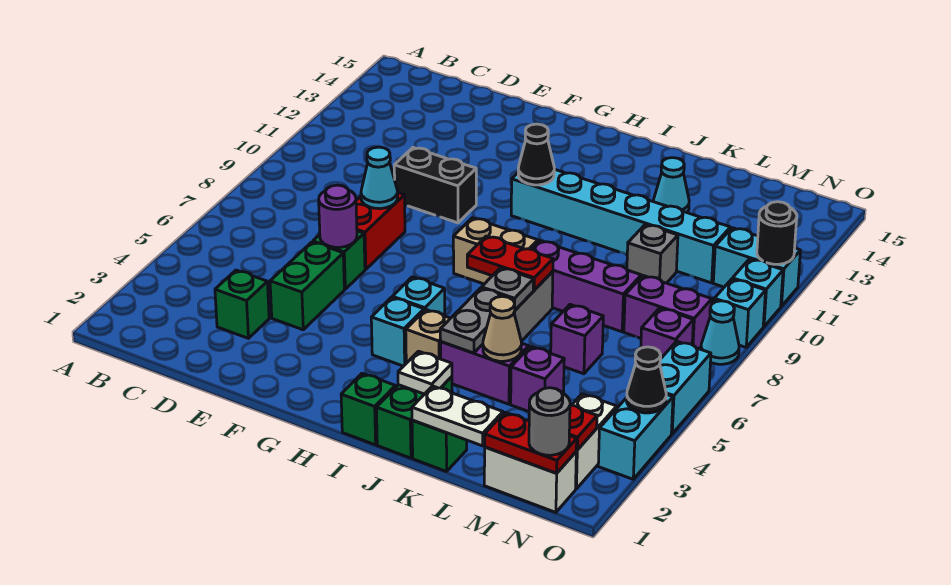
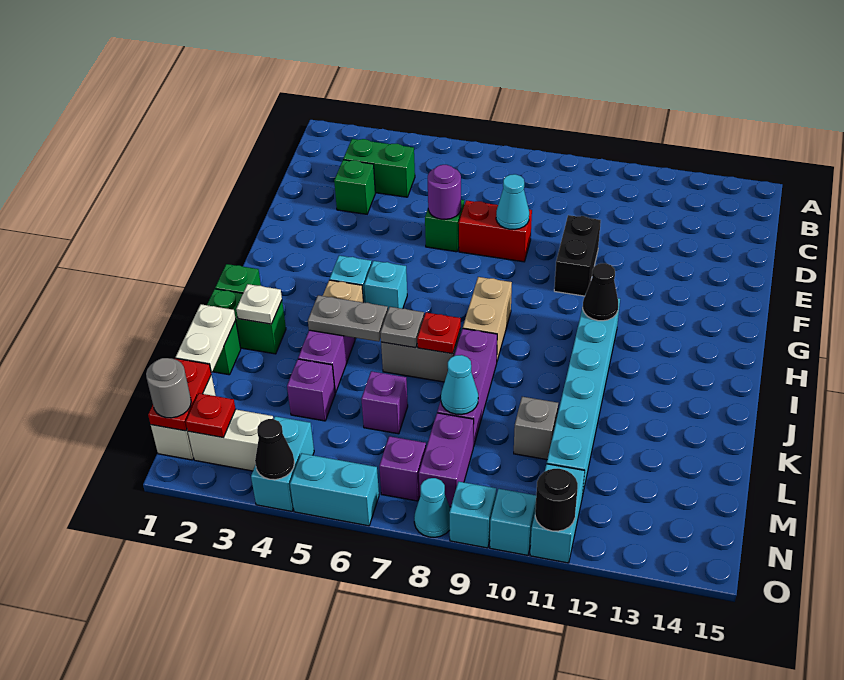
green 1x2 brick [270,242,344,330] -> green 1x2 brick moved to [343,139,415,197]
red 1x2 plate [467,236,553,290] -> red 1x1 plate [417,313,461,354]
tan 1x1 cone [483,296,522,361] -> none
cyan 1x1 cone [654,158,689,213] -> cyan 1x1 cone moved to [441,355,478,415]
cyan 1x2 brick [598,394,673,479] -> cyan 1x2 brick turned to [251,416,314,511]

